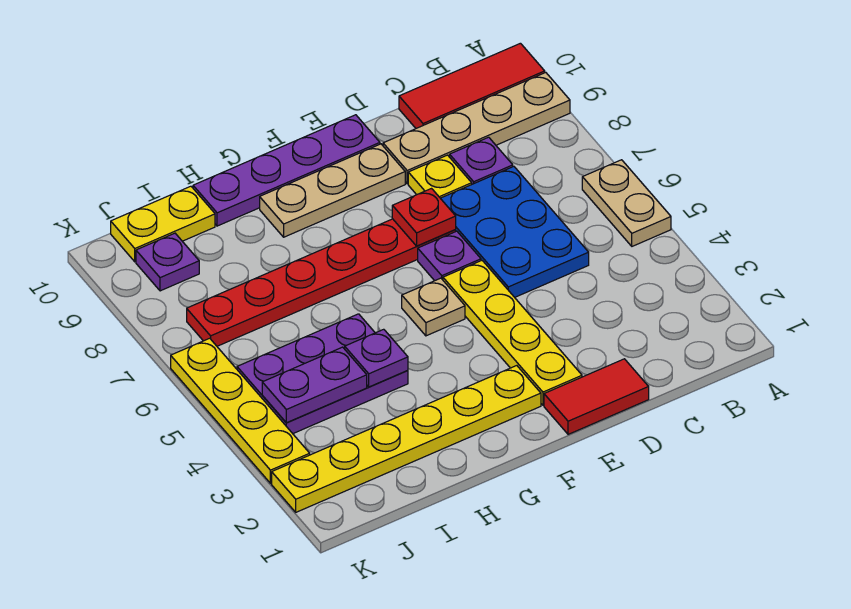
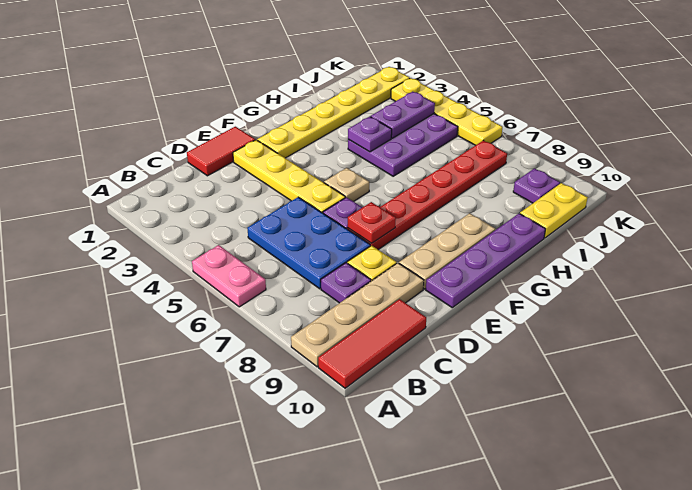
tan 1x2 plate [582,160,671,246] -> pink 1x2 plate [192,245,266,307]

